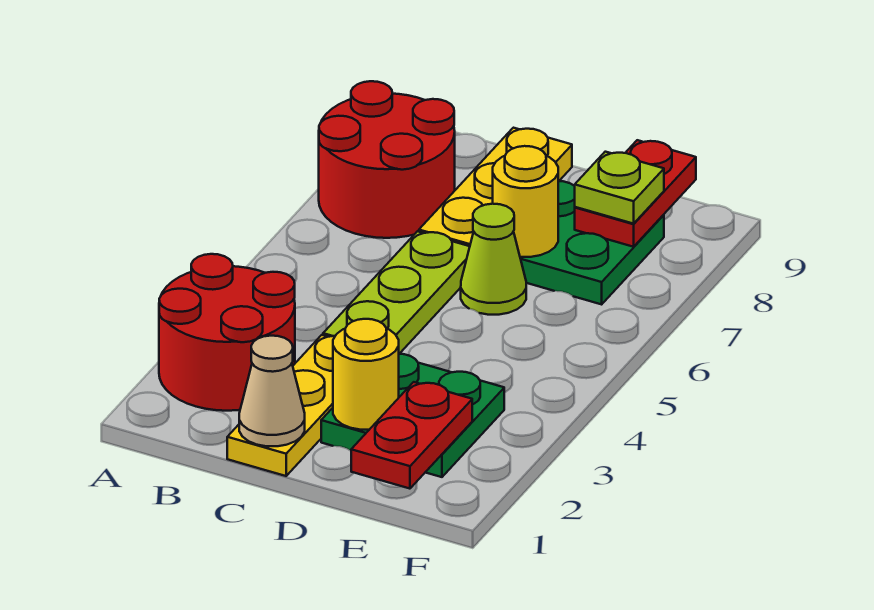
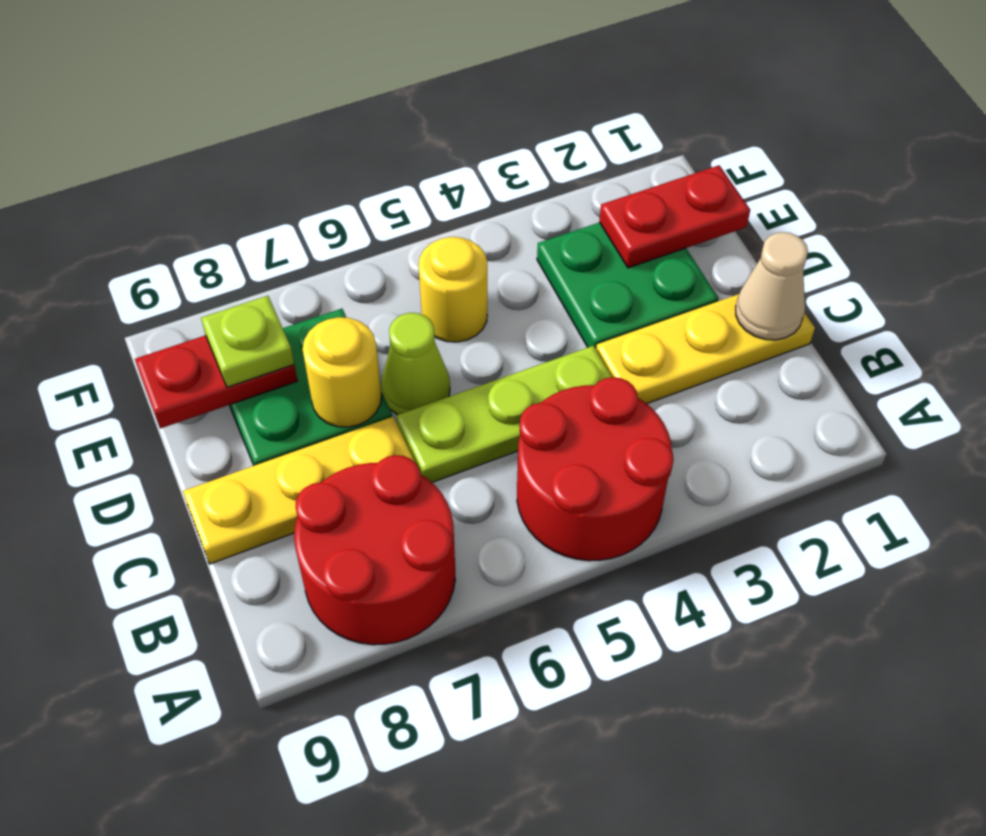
red 2x2 round brick [159,254,295,411] -> red 2x2 round brick moved to [517,377,674,561]
yellow 1x1 round brick [333,319,399,430] -> yellow 1x1 round brick moved to [419,237,487,342]

